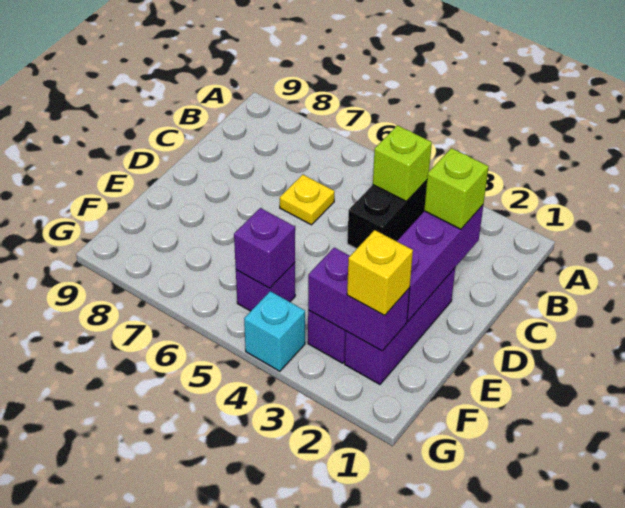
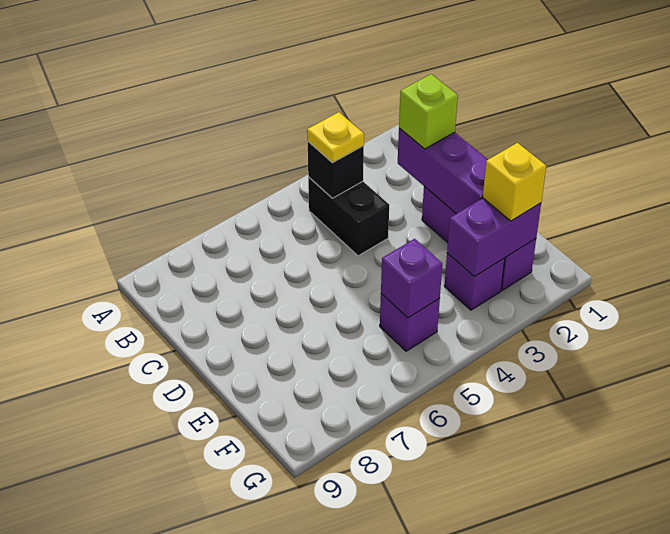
lime 1x1 brick [373,125,432,201] -> black 1x1 brick [308,142,364,198]
yellow 1x1 plate [280,175,335,225] -> yellow 1x1 plate moved to [307,112,364,163]
cyan 1x1 brick [244,291,305,371] -> none

